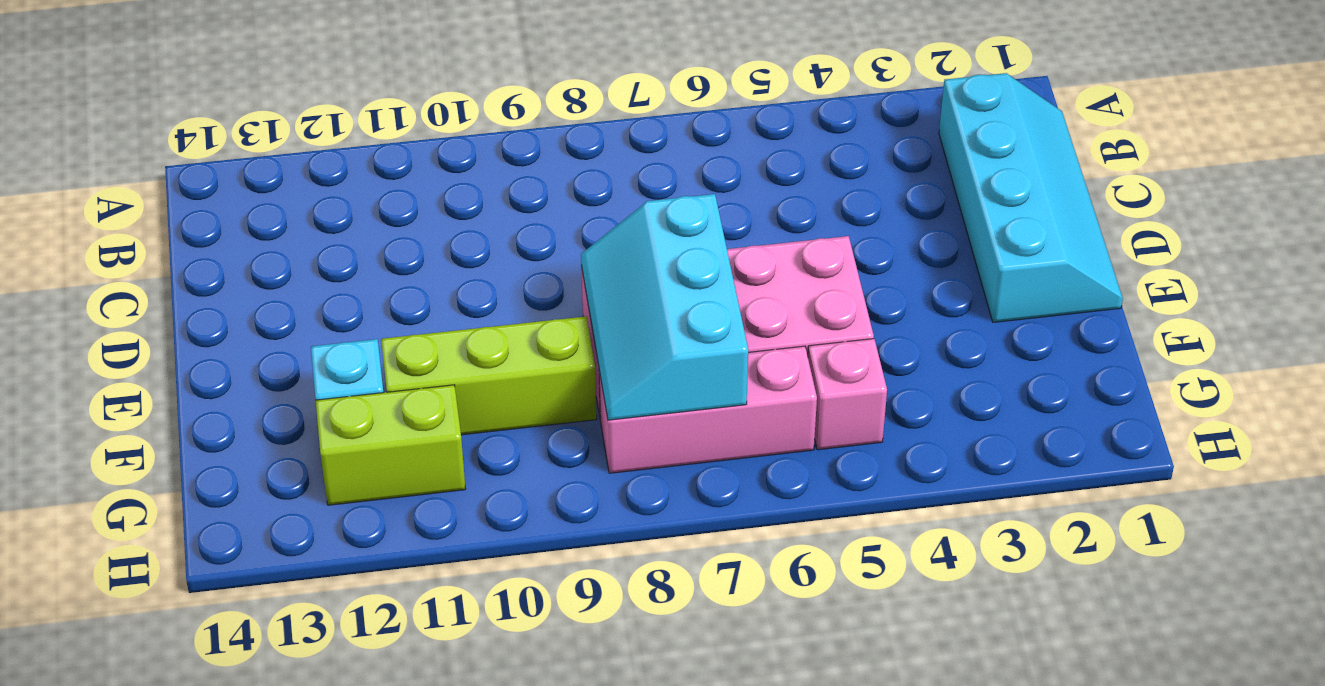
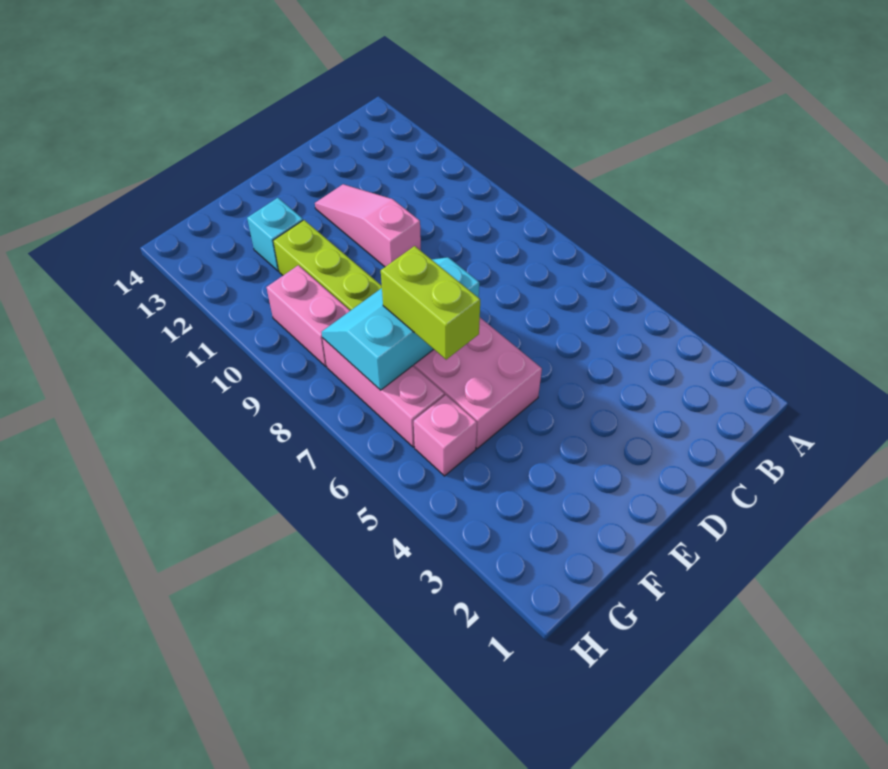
cyan 2x4 slope [939,73,1123,322] -> none
none -> pink 1x3 slope [315,184,421,267]
none -> pink 1x2 brick [266,265,350,366]
lime 1x2 brick [316,385,465,505] -> lime 1x2 brick moved to [381,246,480,360]

